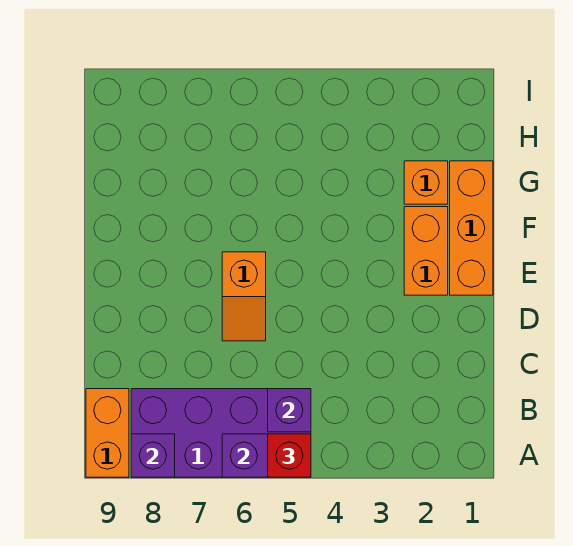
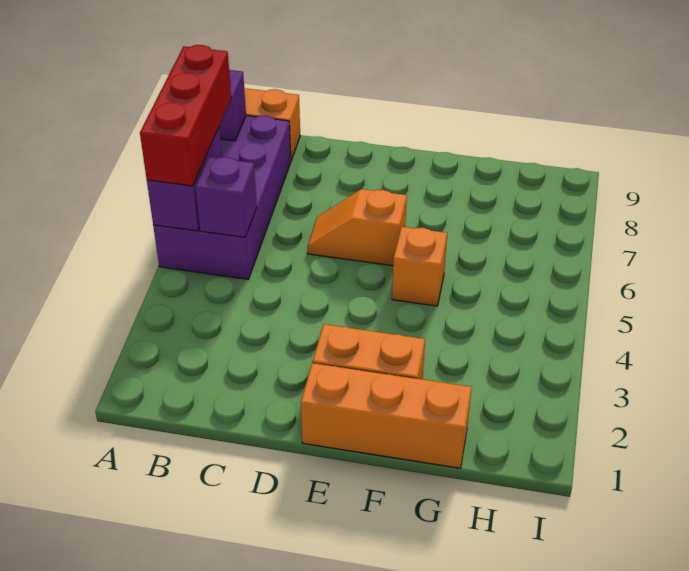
red 1x1 brick [268,434,311,477] -> red 1x3 brick [140,45,231,186]
orange 1x1 brick [404,161,448,204] -> orange 1x1 brick moved to [392,227,447,306]

